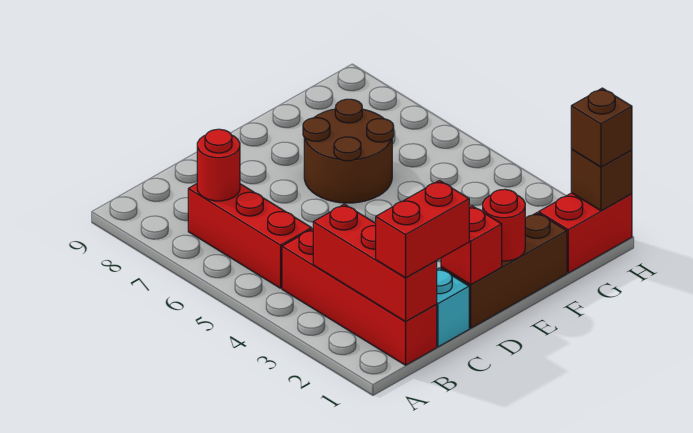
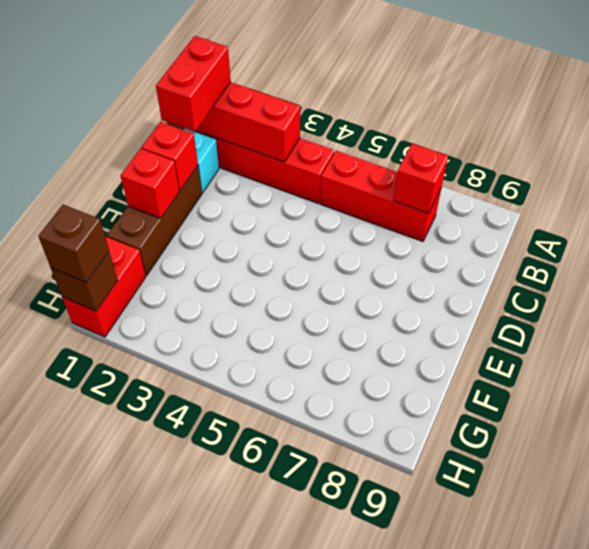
red 1x1 round brick [197,129,240,201] -> red 1x1 brick [393,144,448,213]
red 1x1 round brick [483,189,525,261] -> red 1x1 brick [120,149,179,219]
brown 2x2 round brick [303,99,394,203] -> none

